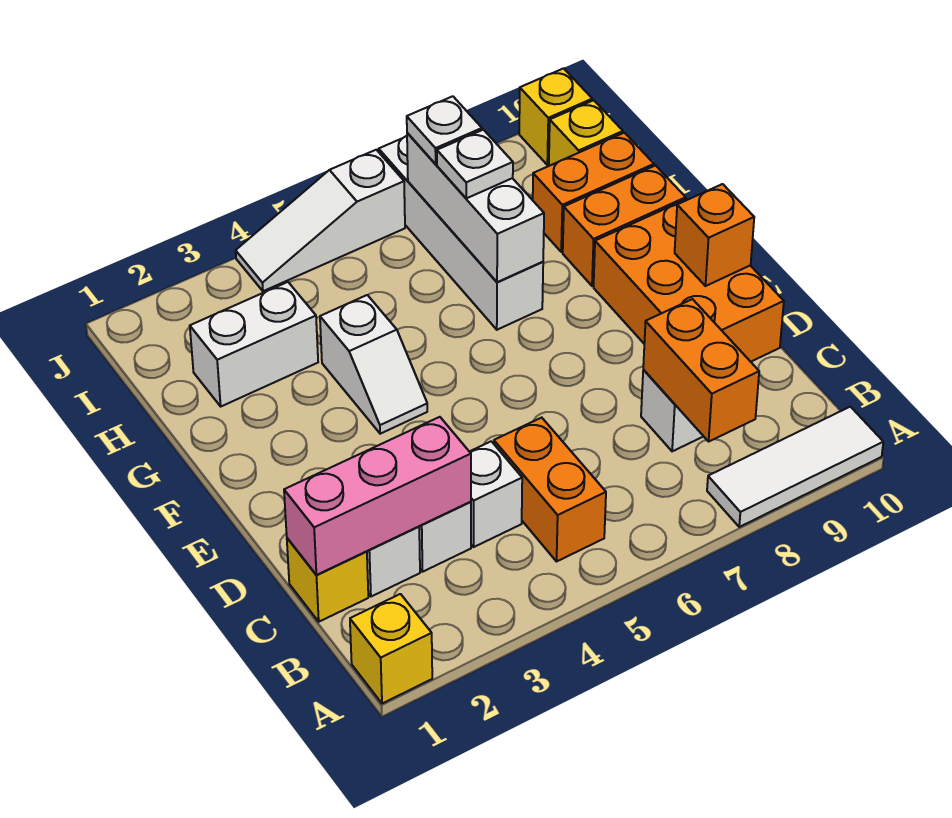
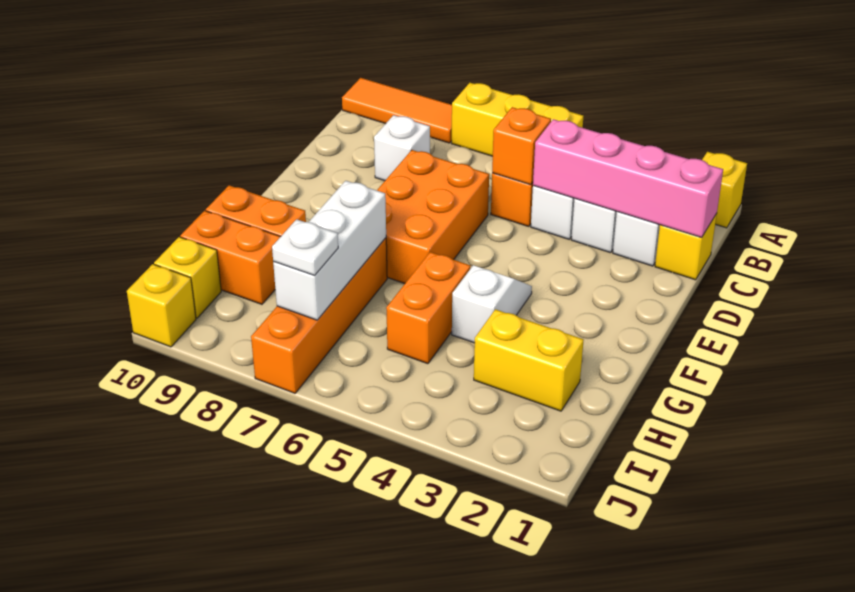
none -> yellow 1x3 brick [451,83,583,156]
white 1x3 tile [707,407,883,527] -> orange 1x3 tile [342,78,452,143]
orange 1x2 brick [643,299,759,441] -> orange 1x2 brick moved to [386,252,471,364]
pink 1x3 brick [284,417,471,575] -> pink 1x4 brick [533,119,723,237]
orange 2x3 brick [594,199,784,362] -> orange 2x3 brick moved to [377,150,489,283]
orange 1x1 brick [675,184,754,286] -> orange 1x1 brick moved to [492,107,551,185]
white 1x4 brick [379,136,543,330] -> orange 1x4 brick [251,238,387,393]
white 1x2 brick [190,282,318,406] -> yellow 1x2 brick [474,309,584,411]
white 1x1 plate [437,130,513,198] -> none
white 1x3 slope [236,150,405,291] -> none

